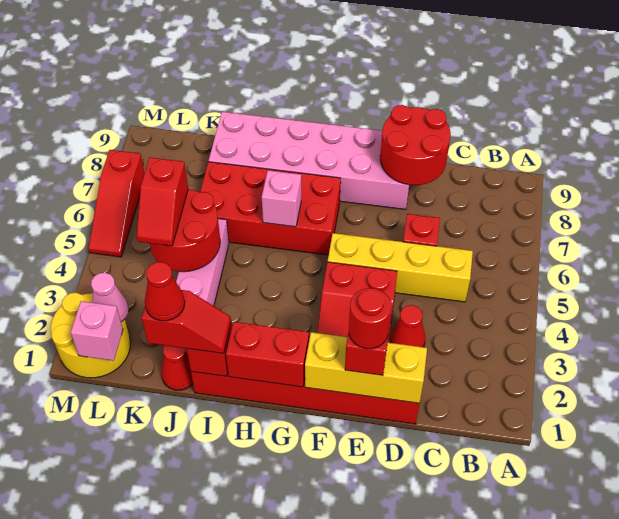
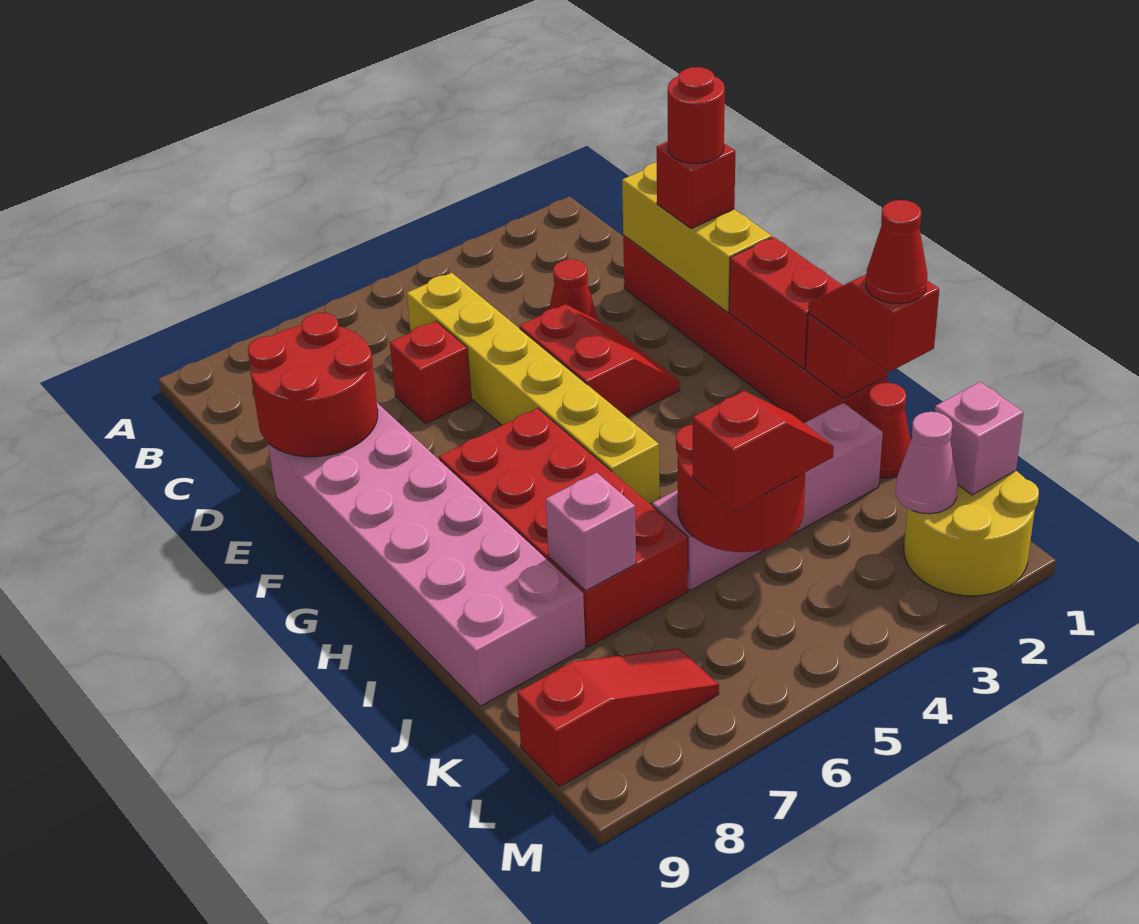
yellow 1x4 brick [328,233,473,302] -> yellow 1x6 brick [407,273,660,504]
pink 1x1 brick [262,170,301,227] -> pink 1x1 brick moved to [546,473,636,591]
red 1x3 slope [89,150,145,257] -> red 1x3 slope moved to [517,648,719,787]

